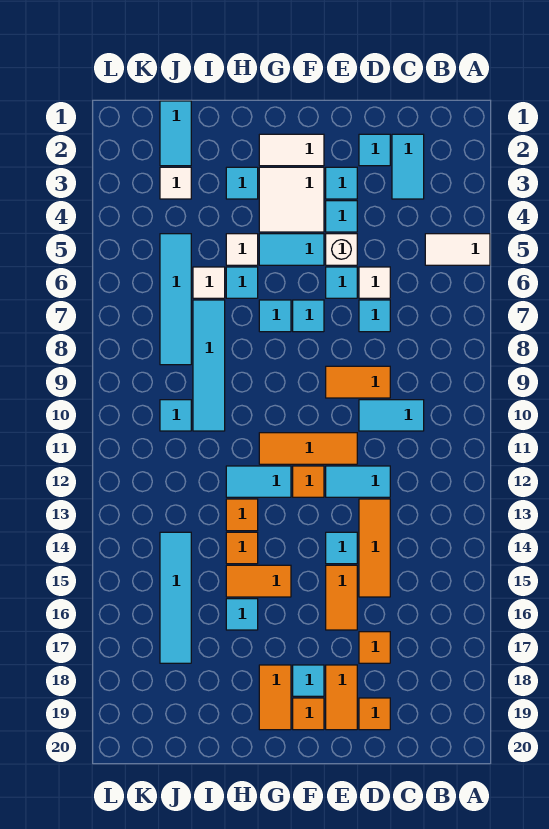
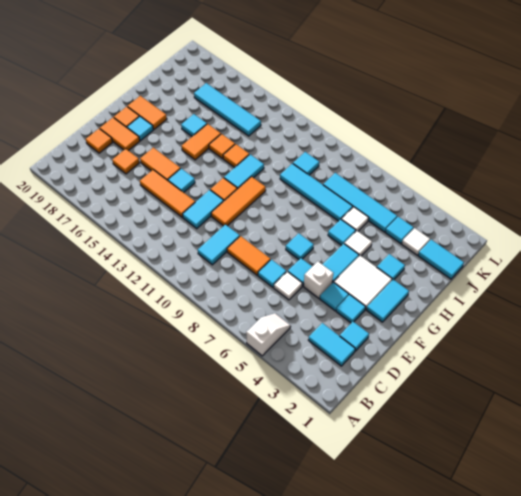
white 1x2 tile [425,234,490,265] -> white 1x2 slope [246,313,291,356]
orange 1x2 tile [326,366,390,398] -> orange 1x2 tile turned to [227,236,271,275]
white 1x2 tile [259,134,324,166] -> cyan 1x2 tile [367,280,409,322]
cyan 1x1 tile [259,300,291,332] -> cyan 1x1 tile moved to [385,217,414,244]

